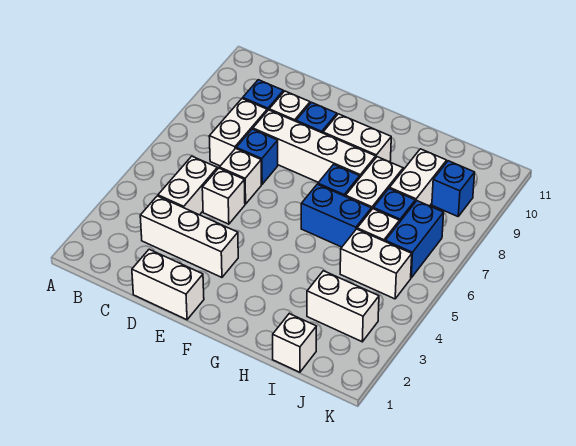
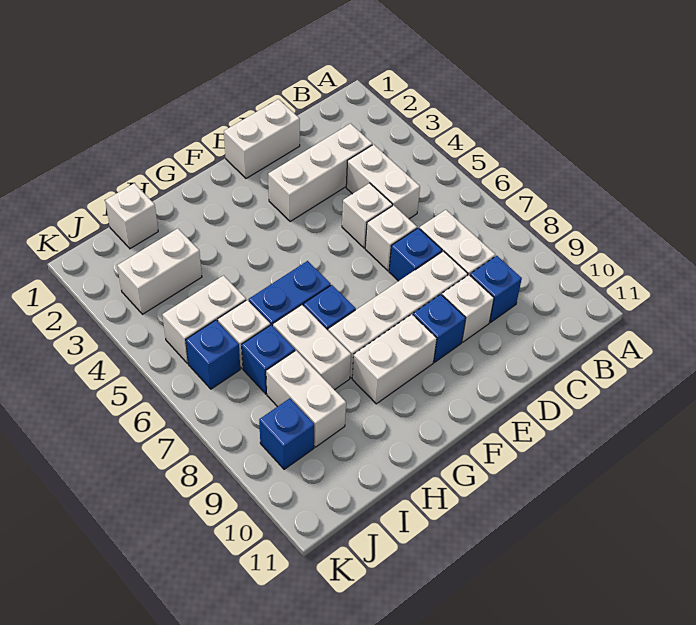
blue 1x2 brick [385,201,444,278] -> blue 1x1 brick [186,320,240,389]

